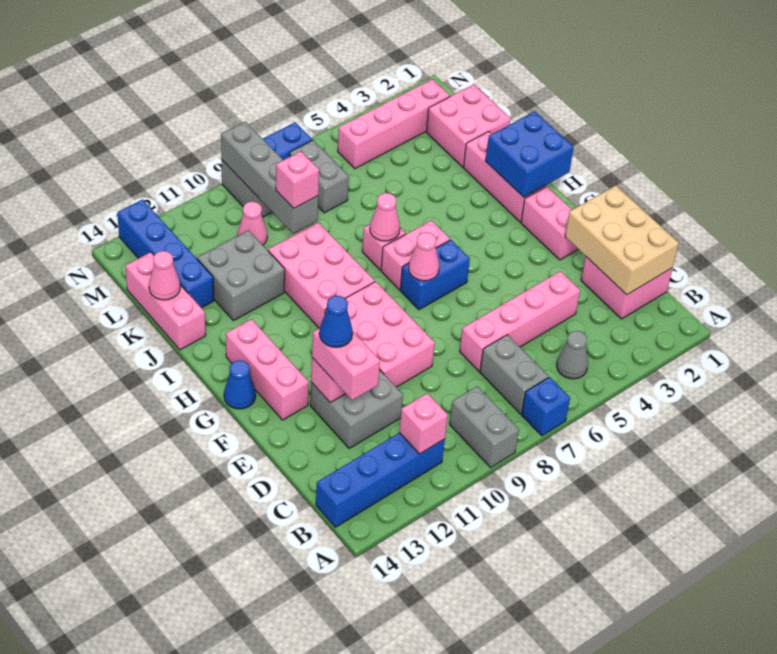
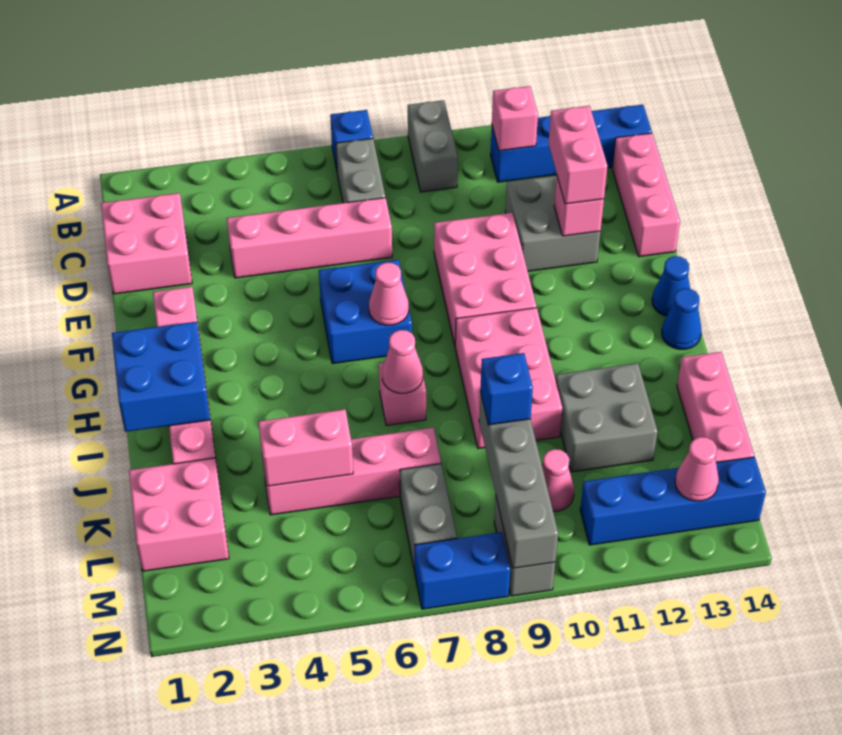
grey 1x1 cone [557,331,588,379] -> none
tan 2x3 brick [565,185,679,295] -> none
blue 1x1 cone [319,296,353,347] -> blue 1x1 cone moved to [662,288,702,349]
pink 1x3 brick [226,319,309,420] -> pink 1x3 brick moved to [612,133,680,257]
blue 1x2 brick [400,240,470,310] -> blue 2x2 brick [319,260,412,364]
pink 1x2 brick [381,220,450,290] -> pink 1x2 brick moved to [258,409,353,486]
pink 1x1 brick [276,151,319,208] -> blue 1x1 brick [480,353,533,425]
blue 1x4 brick [117,199,214,308] -> blue 1x4 brick turned to [580,457,766,545]
pink 1x1 cone [149,251,180,300] -> pink 1x1 cone moved to [675,437,719,501]
pink 1x4 brick [338,79,450,169] -> pink 1x4 brick moved to [262,428,441,515]

